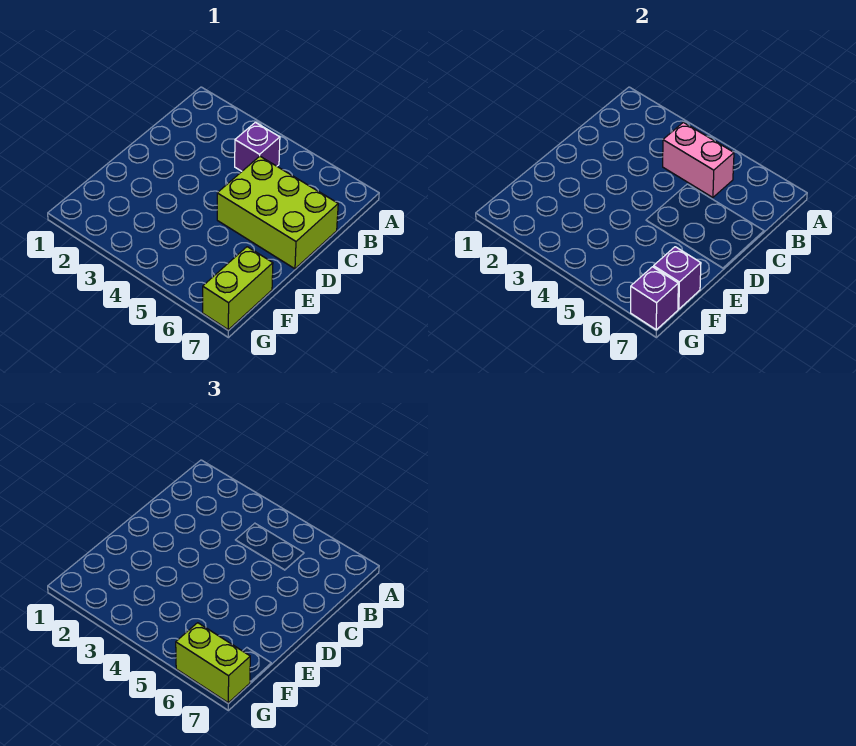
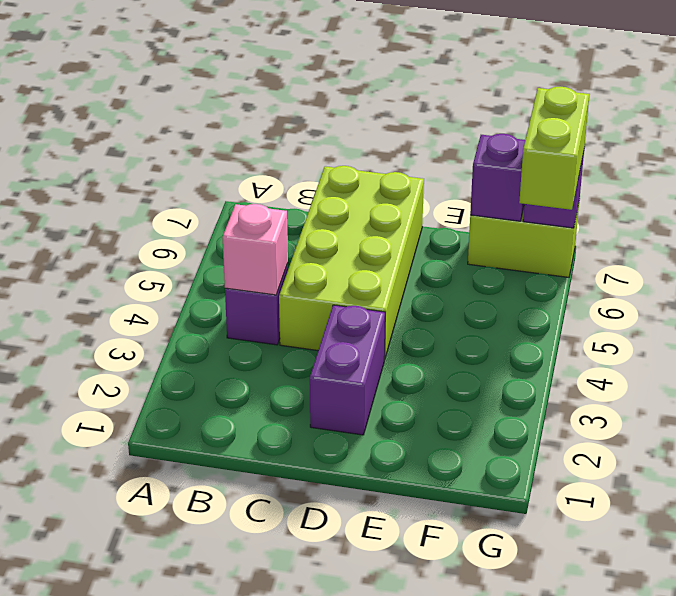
pink 1x2 brick [663,122,734,197] -> pink 1x1 brick [223,204,288,295]
lime 2x3 brick [217,156,338,269] -> lime 2x4 brick [279,166,424,360]
none -> purple 1x2 brick [310,305,385,435]

